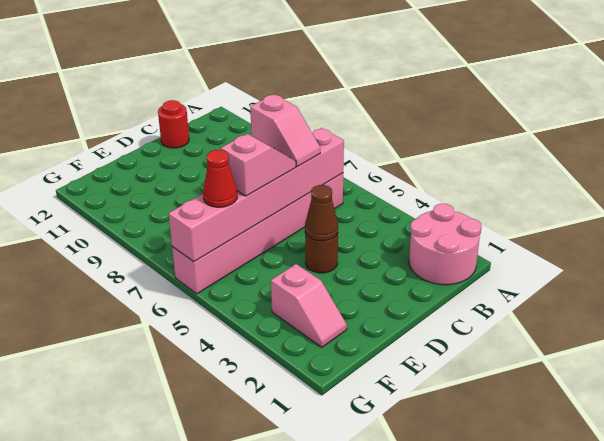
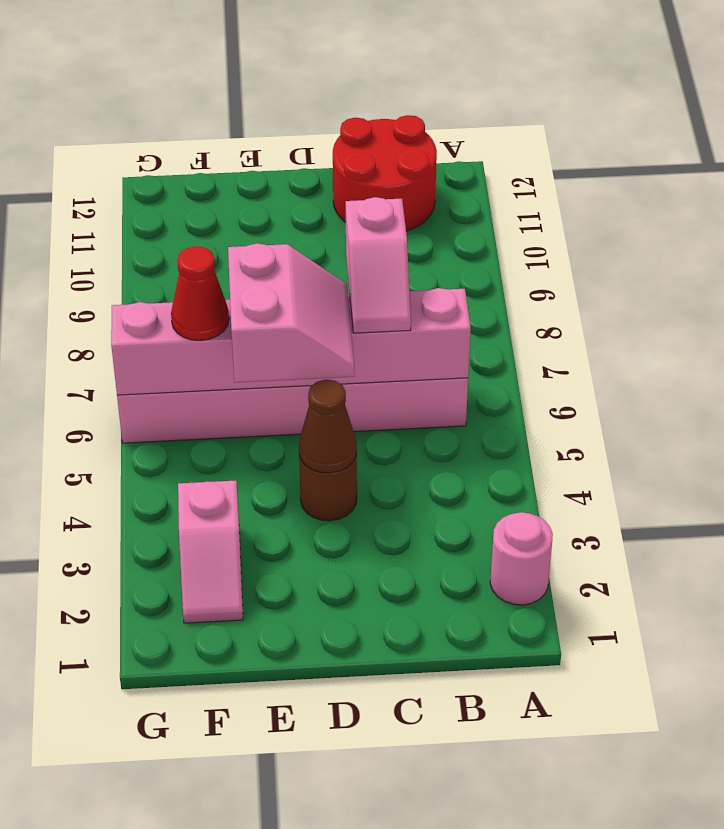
pink 2x2 round brick [409,204,482,285] -> pink 1x1 round brick [490,512,553,605]
red 1x1 round brick [158,100,189,148] -> red 2x2 round brick [333,115,437,231]
pink 1x2 slope [221,134,296,196] -> pink 2x2 slope [228,243,354,382]

